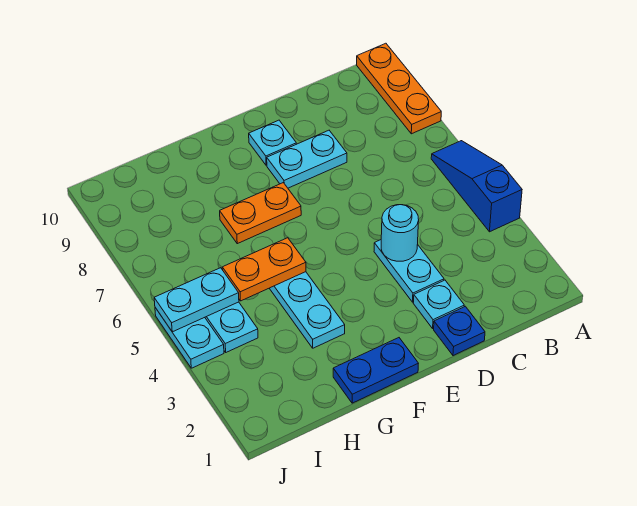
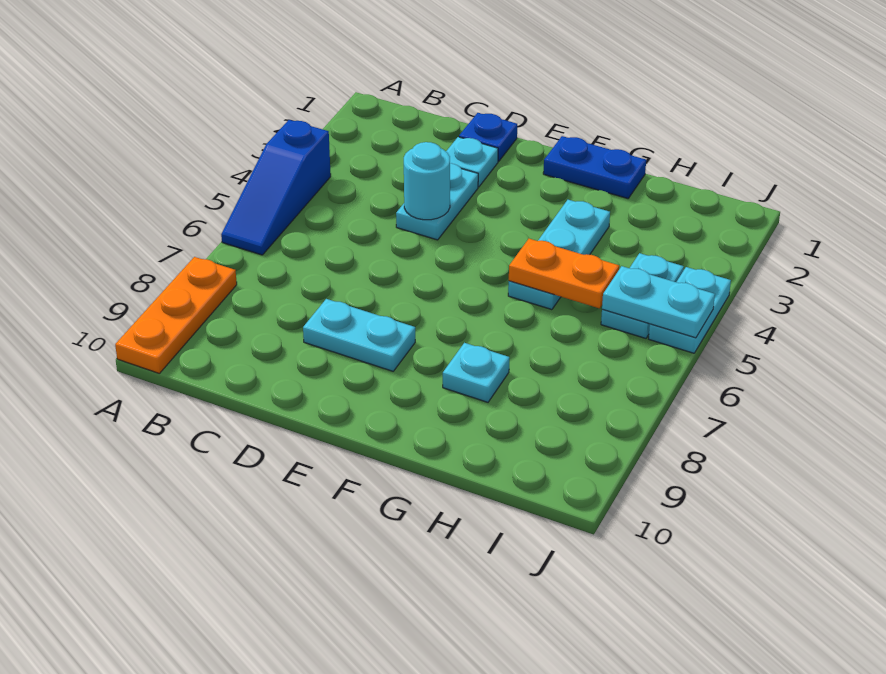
cyan 1x1 plate [249,120,296,165] -> cyan 1x1 plate moved to [443,343,509,402]
orange 1x2 plate [220,183,301,244] -> none

